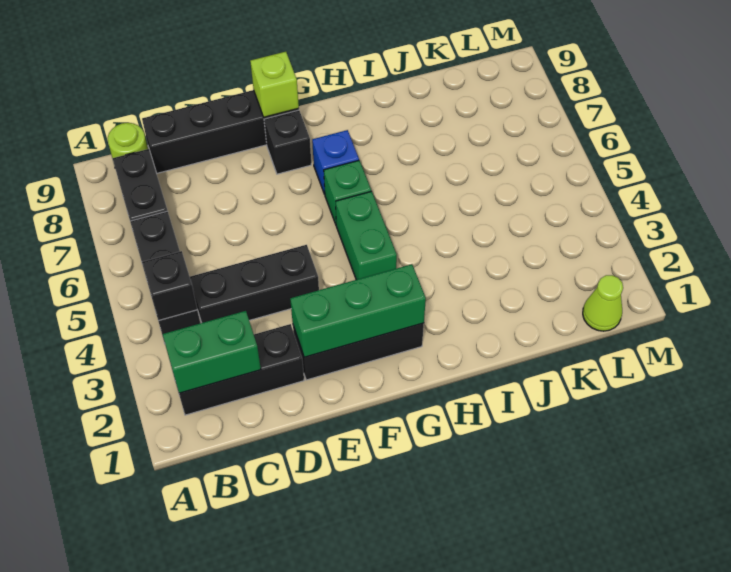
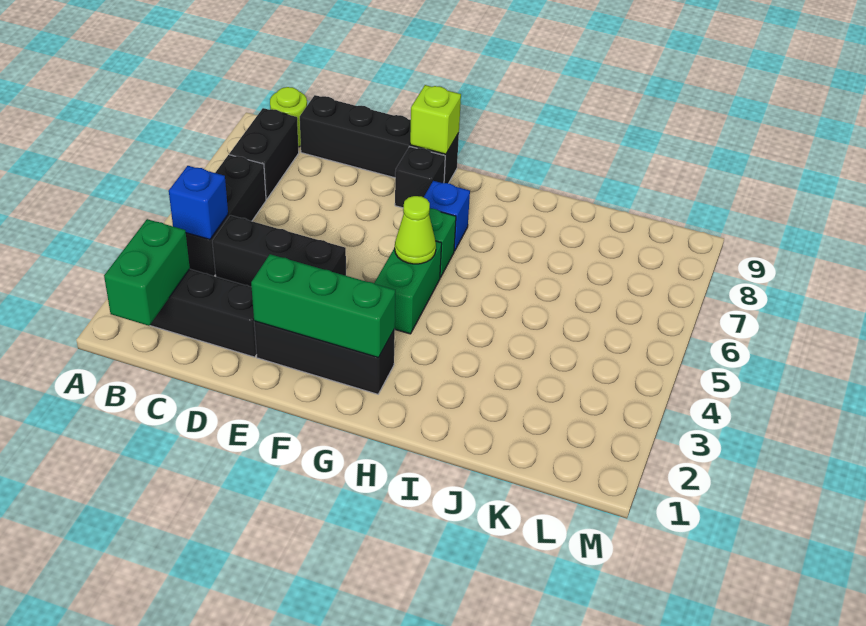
green 1x2 brick [162,311,261,393] -> green 1x2 brick turned to [104,219,190,326]
black 1x1 brick [142,251,197,321] -> blue 1x1 brick [169,166,228,240]
lime 1x1 cone [583,275,623,331] -> lime 1x1 cone moved to [395,196,436,264]

